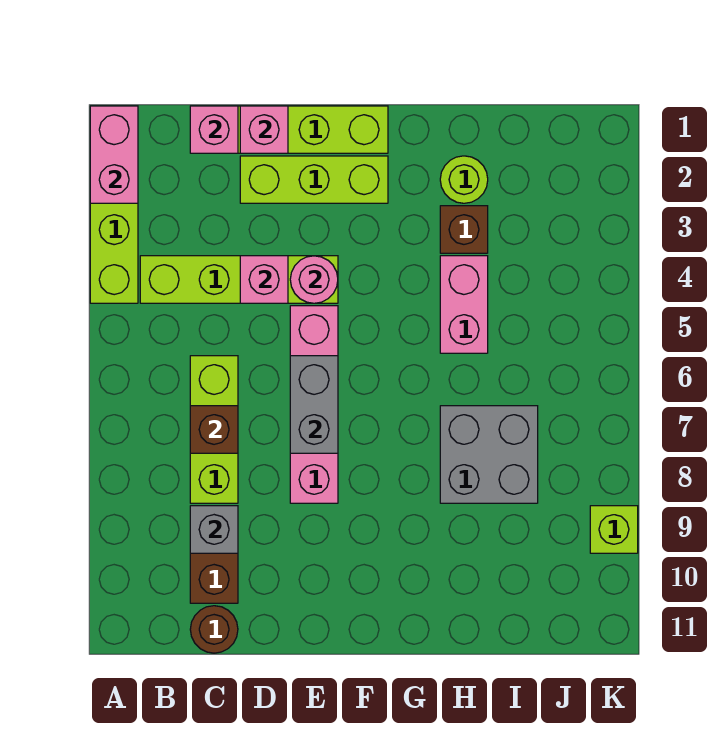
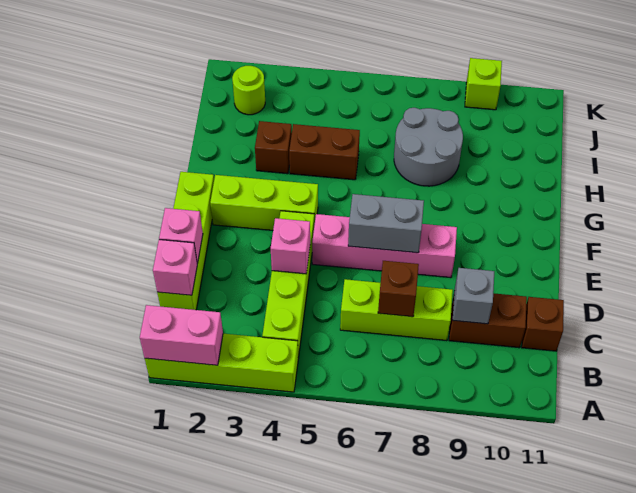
brown 1x1 round brick [190,606,238,653] -> brown 1x1 brick [522,297,564,351]
lime 1x3 brick [240,156,388,203] -> lime 1x3 brick turned to [210,175,318,230]
pink 1x1 round brick [290,256,338,303] -> none
lime 1x1 round brick [440,156,488,203] -> lime 1x1 round brick moved to [232,66,265,115]
pink 1x2 brick [440,256,488,353] -> brown 1x2 brick [289,124,360,180]
grey 2x2 brick [440,406,538,503] -> grey 2x2 round brick [394,108,463,186]

